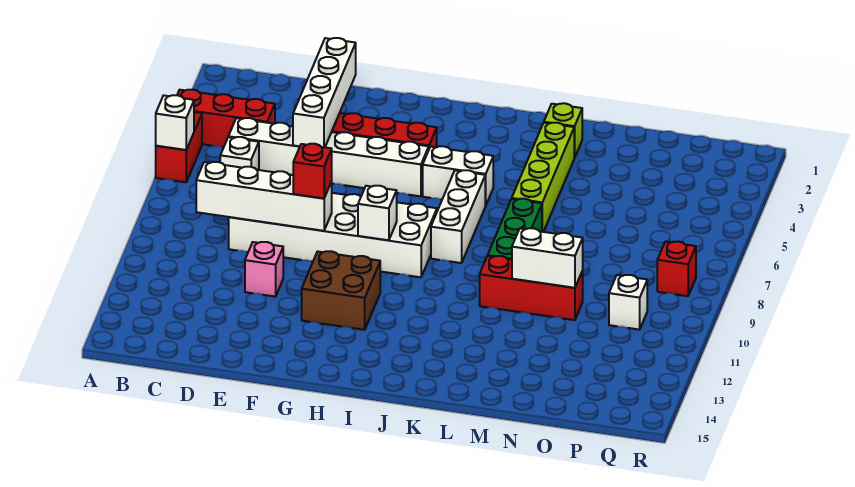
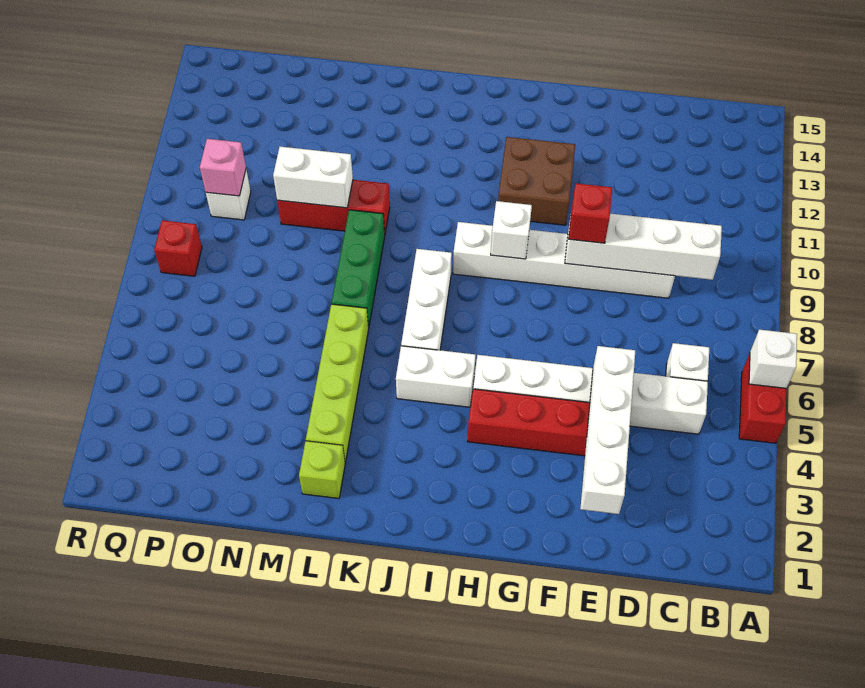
red 1x3 brick [177,90,275,147] -> none
white 2x6 brick [229,193,437,277] -> white 1x6 brick [453,222,675,298]
pink 1x1 brick [245,242,283,297] -> pink 1x1 brick moved to [200,139,246,196]

